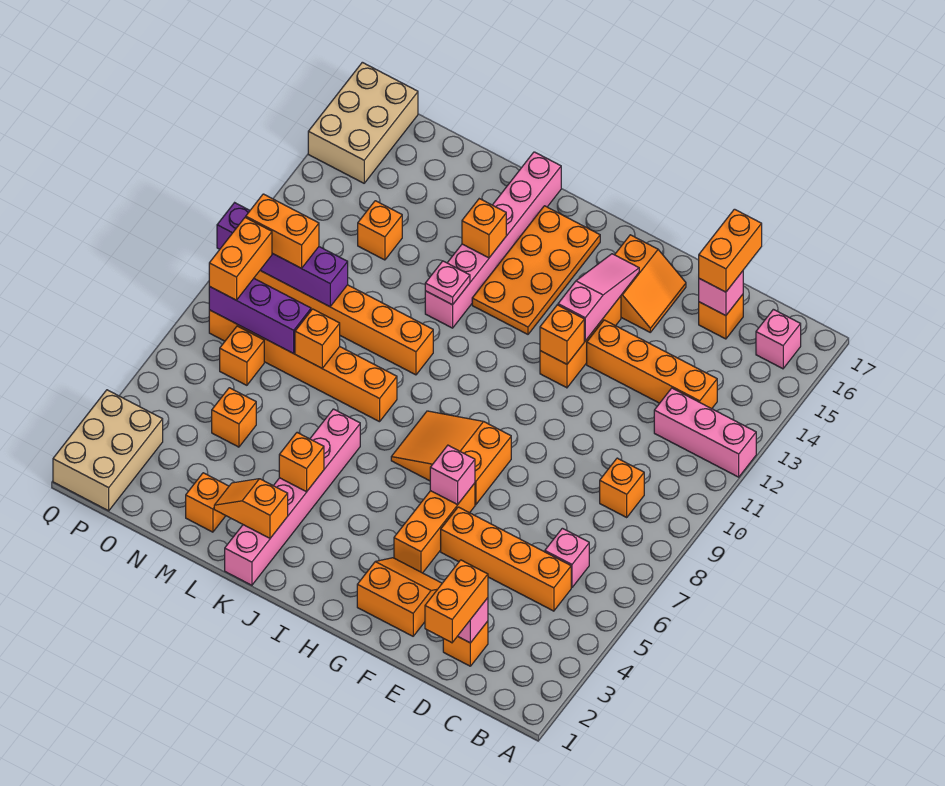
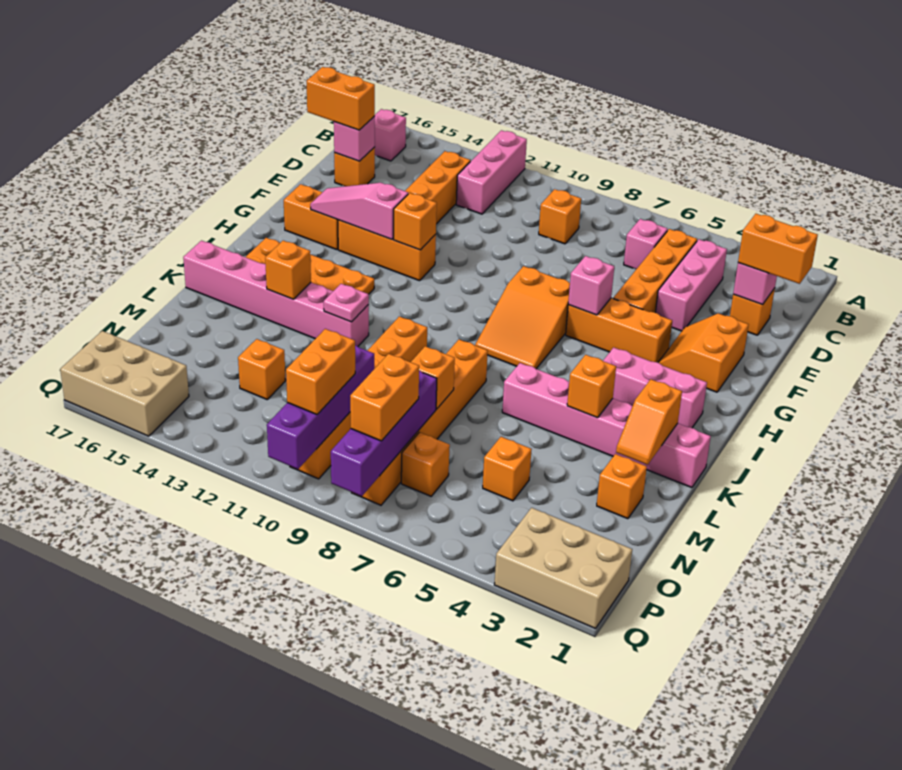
none -> pink 1x3 brick [655,239,727,331]
none -> pink 1x3 brick [603,347,707,428]
purple 1x3 brick [209,279,311,354] -> purple 1x4 brick [331,371,437,496]
orange 1x2 brick [209,217,272,300] -> orange 1x2 brick turned to [350,354,419,441]

